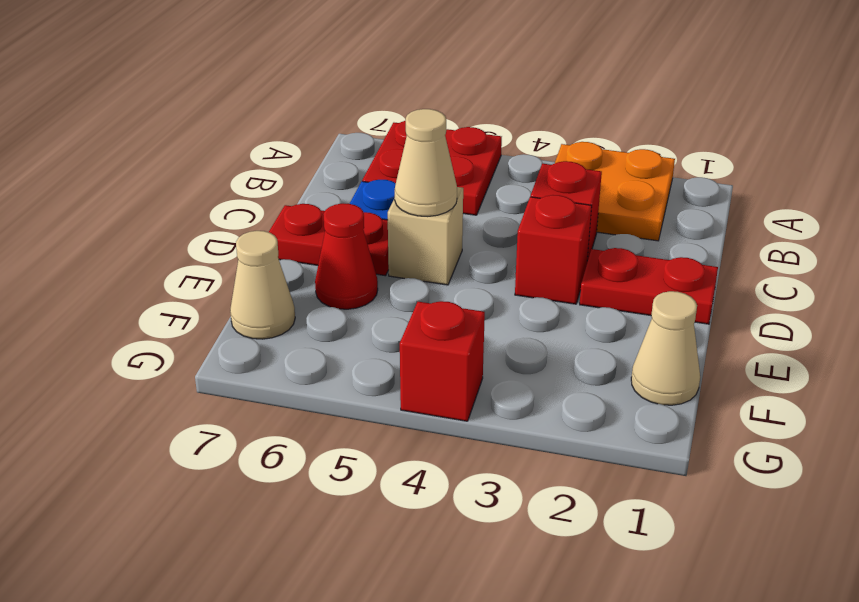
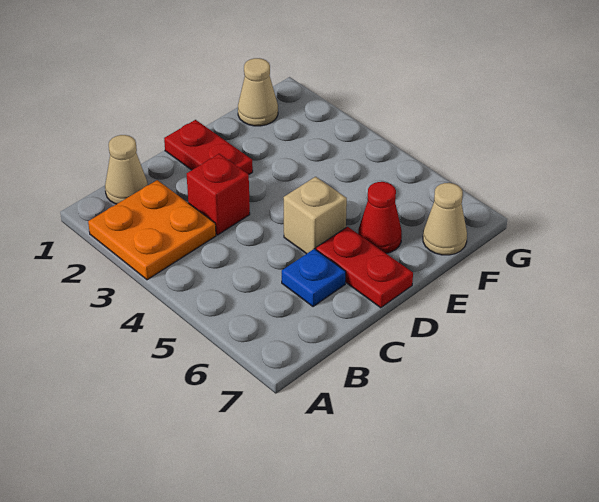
red 2x2 plate [362,121,502,215] -> none
red 1x1 brick [515,195,592,304] -> none
tan 1x1 cone [395,109,457,216] -> tan 1x1 cone moved to [105,135,148,204]
red 1x1 brick [400,301,485,421] -> none

